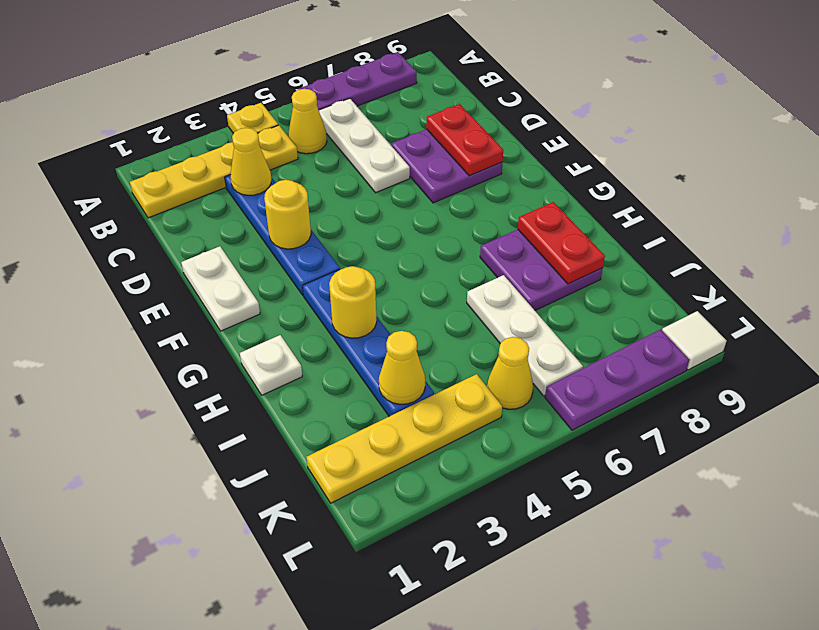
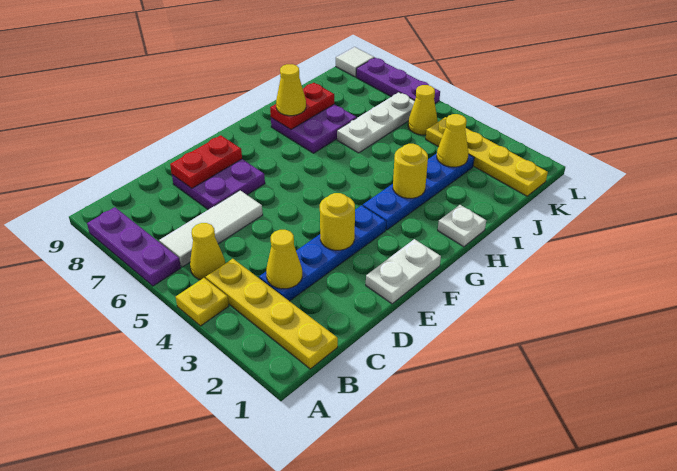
white 1x3 plate [319,98,410,193] -> white 1x3 tile [159,190,263,267]
none -> yellow 1x1 cone [276,64,306,116]

